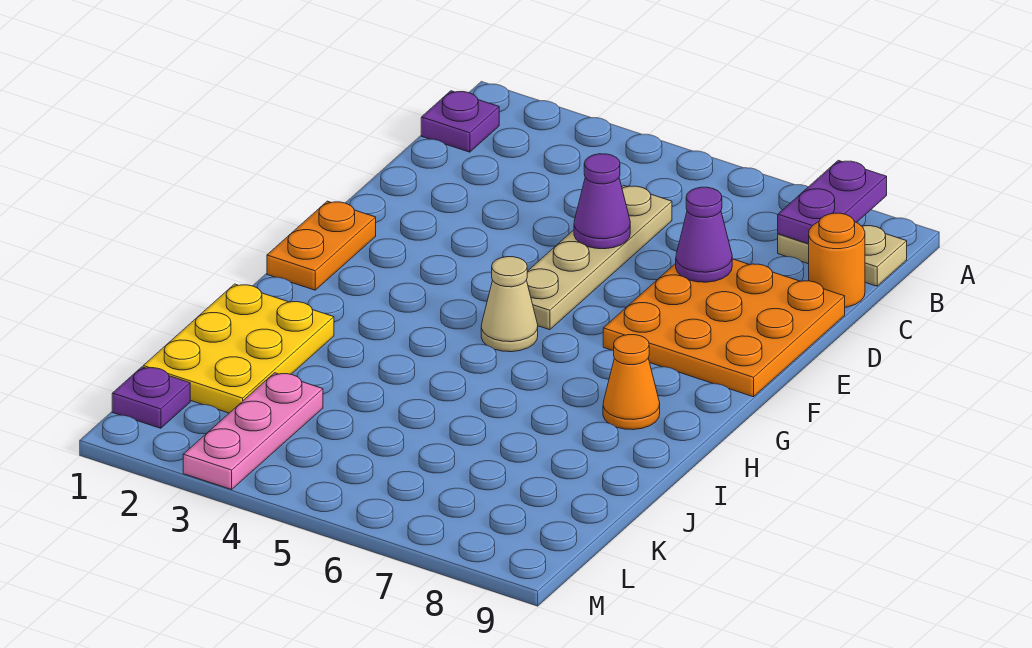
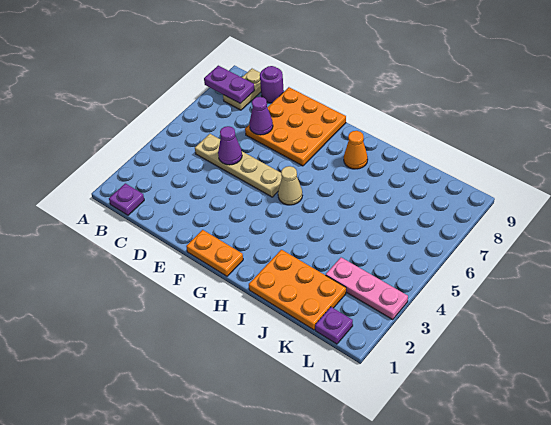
orange 1x1 round brick [809,213,865,307] -> purple 1x1 round brick [260,66,284,103]
yellow 2x3 plate [143,284,334,413] -> orange 2x3 plate [249,250,346,330]

